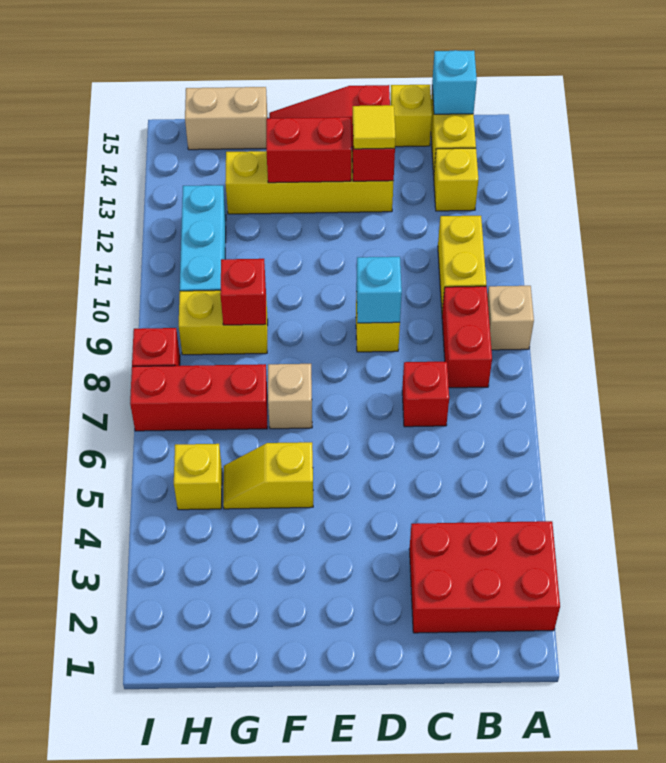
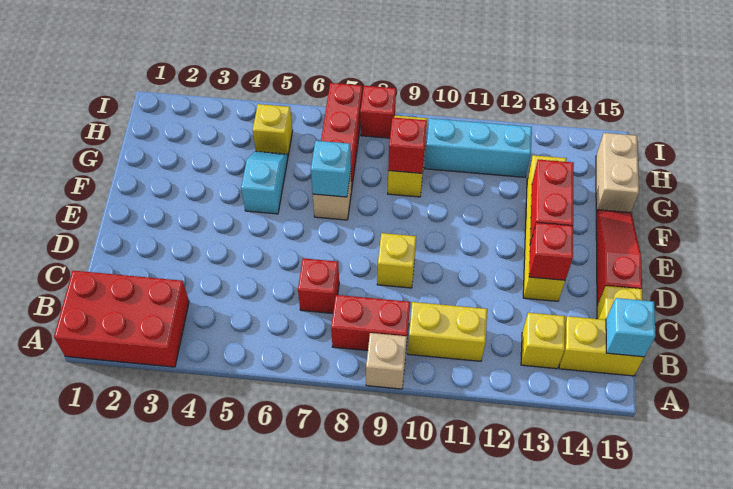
red 2x3 brick [409,521,560,633] -> red 2x3 brick turned to [54,271,189,367]
cyan 1x1 brick [356,257,402,323] -> cyan 1x1 brick moved to [311,141,351,197]
yellow 1x1 tile [353,105,396,149] -> none
yellow 1x2 slope [223,442,313,509] -> cyan 1x2 slope [241,151,288,214]

